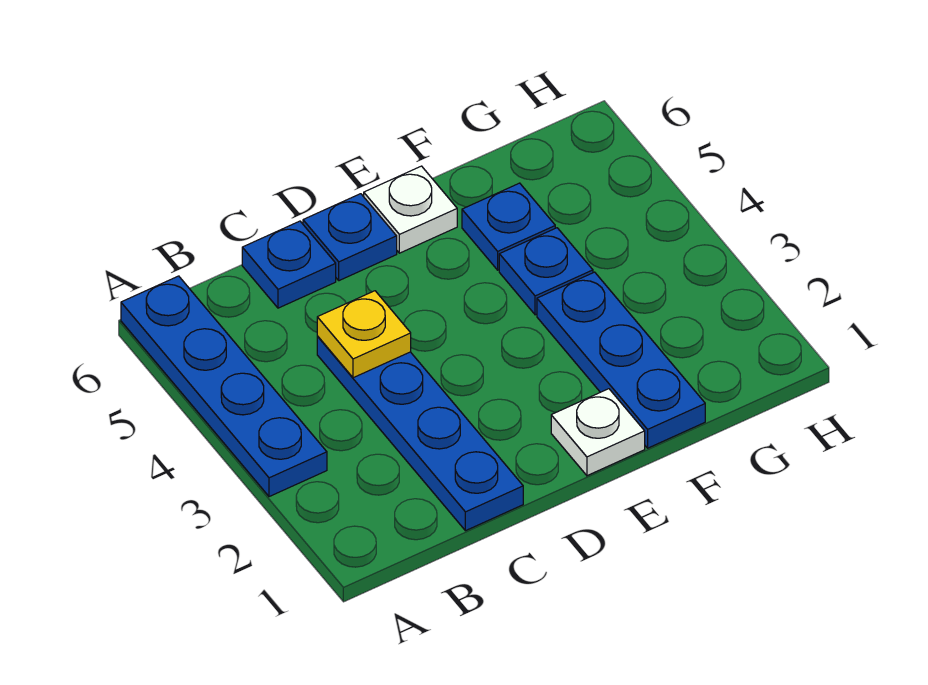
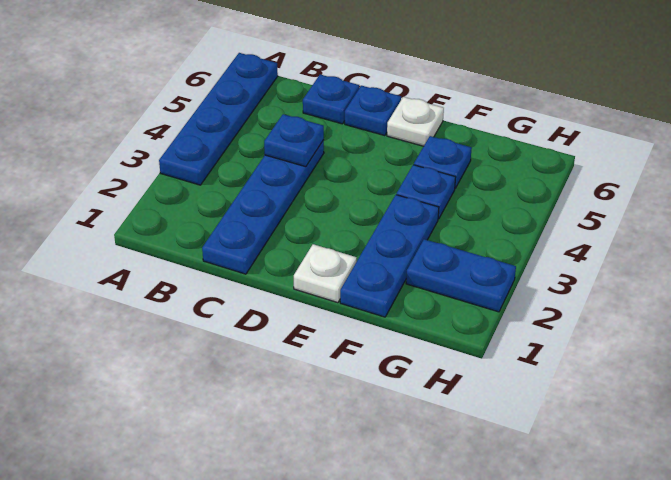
yellow 1x1 plate [317,291,411,378] -> blue 1x1 plate [264,114,324,167]
none -> blue 1x2 plate [406,239,516,312]

